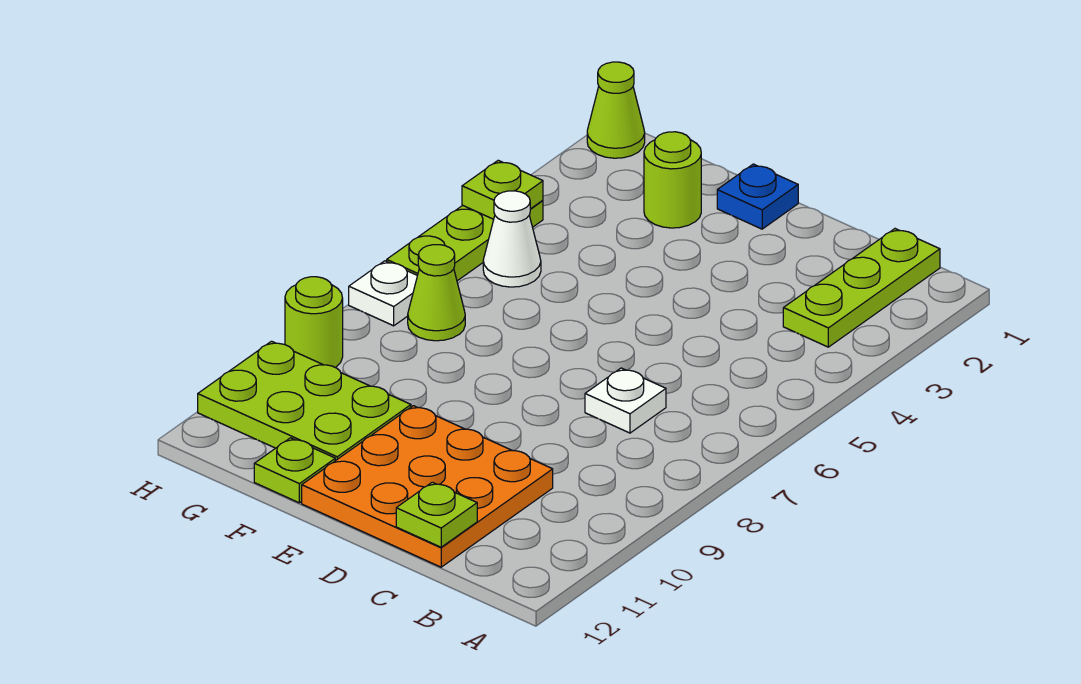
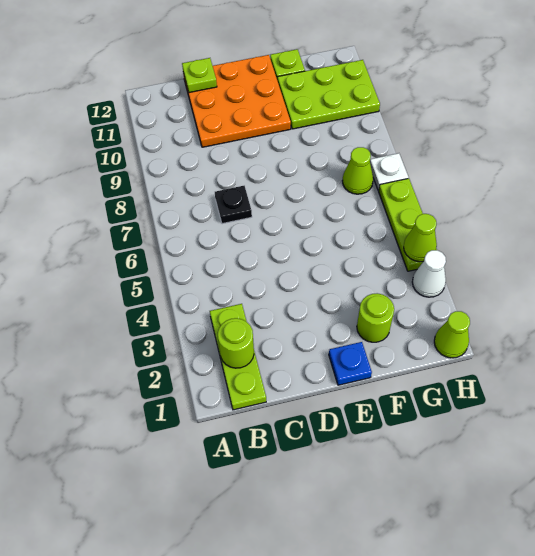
white 1x1 plate [585,368,666,433] -> black 1x1 plate [215,186,252,224]
white 1x1 cone [483,191,541,287] -> white 1x1 cone moved to [412,250,446,297]
lime 1x1 plate [462,160,543,219] -> lime 1x1 cone [404,214,437,262]
lime 1x1 round brick [285,277,343,367] -> lime 1x1 round brick moved to [218,318,254,368]

